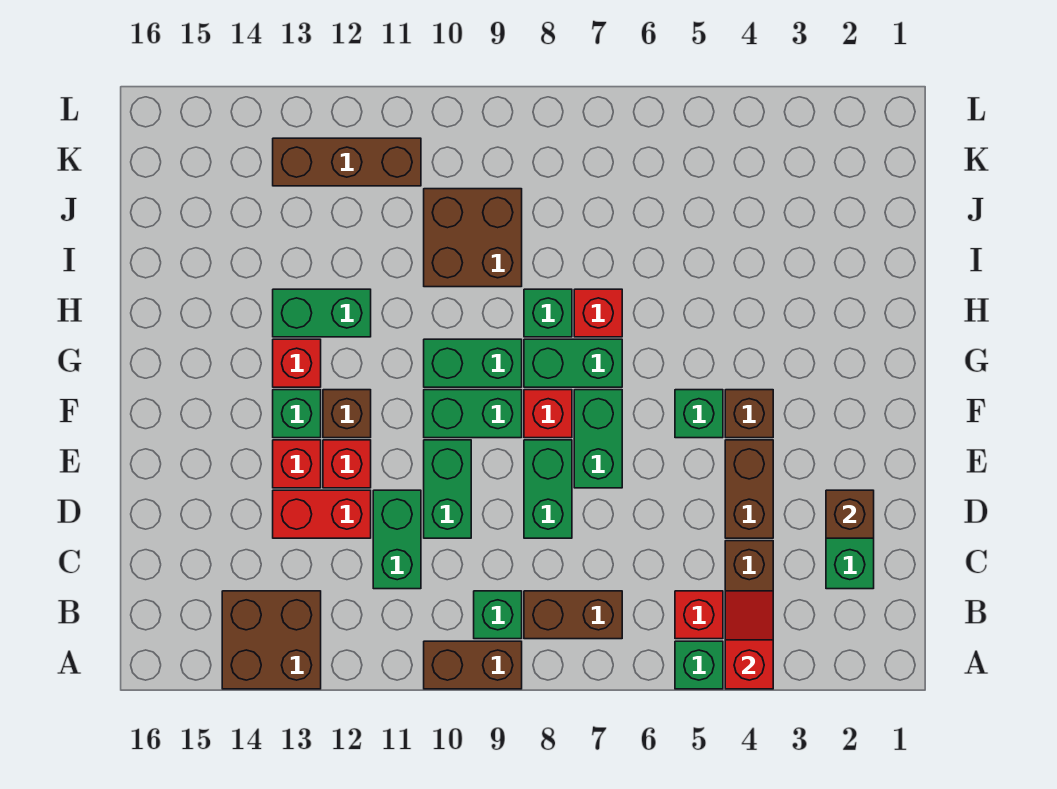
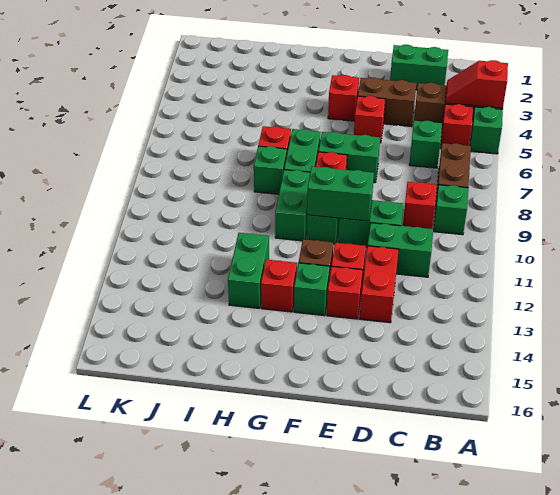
brown 1x2 brick [424,641,522,689] -> none
brown 2x2 brick [222,591,321,689] -> none
none -> red 1x1 brick [403,182,437,229]
brown 1x1 brick [826,490,874,538] -> none
green 1x2 brick [524,440,572,538] -> green 1x2 brick moved to [307,167,374,221]
none -> red 1x1 brick [354,96,385,143]
brown 1x1 brick [725,390,773,438] -> red 1x1 brick [328,75,359,121]
green 1x1 brick [675,390,723,438] -> green 1x1 brick moved to [409,121,442,168]
brown 2x2 brick [424,189,522,287] -> none
brown 1x3 brick [273,138,421,186] -> none

